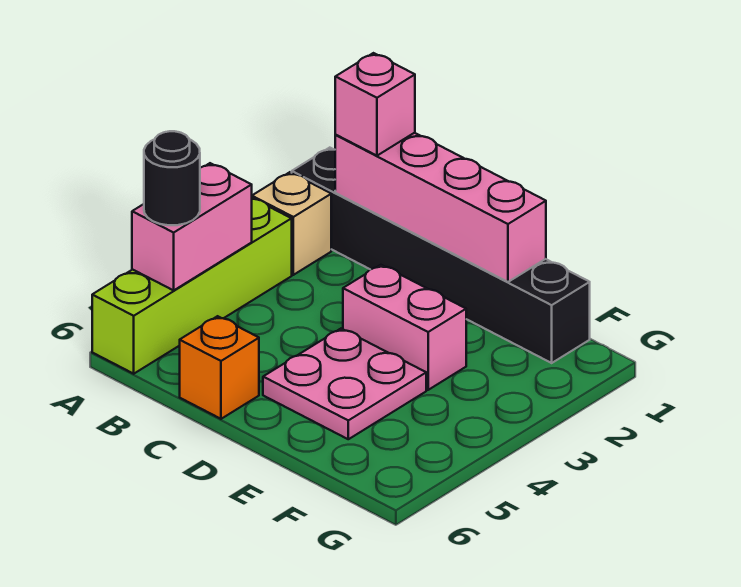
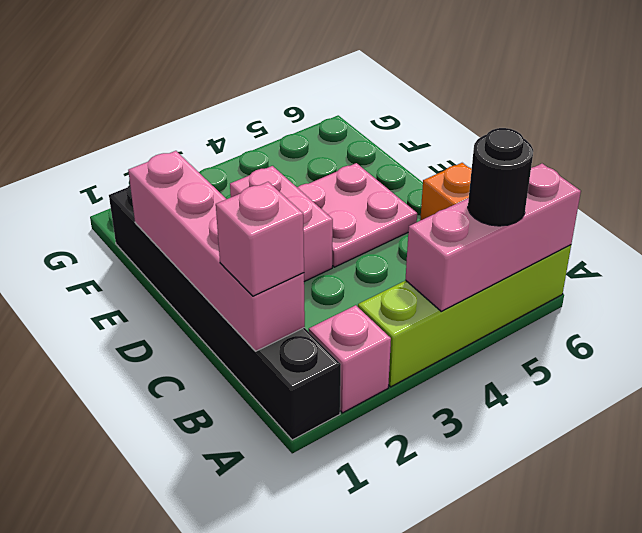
tan 1x1 brick [252,172,331,275] -> pink 1x1 brick [309,305,391,413]
pink 1x2 brick [132,163,252,290] -> pink 1x3 brick [405,164,581,311]

